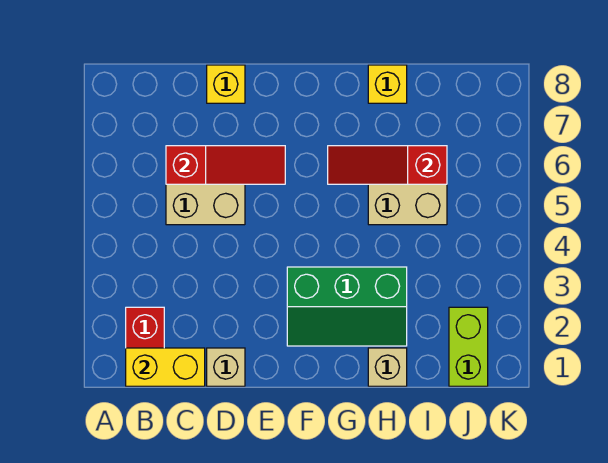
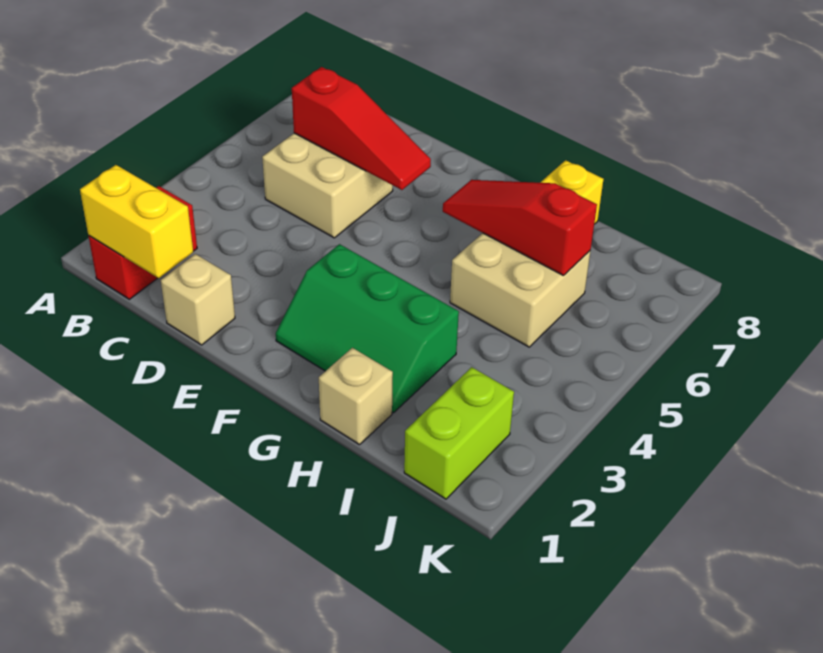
yellow 1x1 brick [207,65,245,103] -> none

